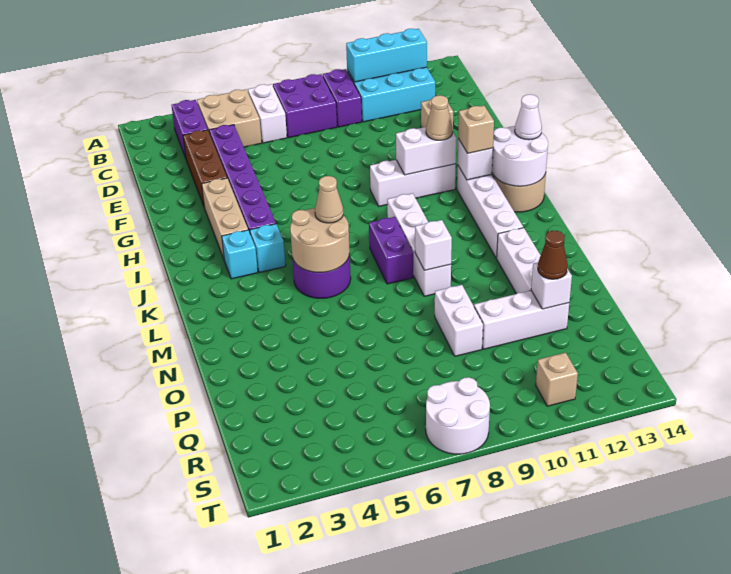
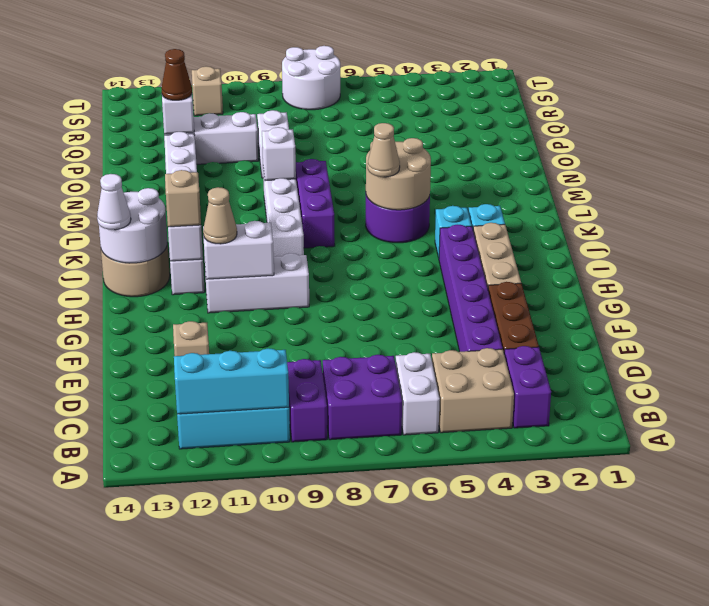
purple 1x2 brick [369,217,413,284] -> purple 1x3 brick [296,159,335,248]

